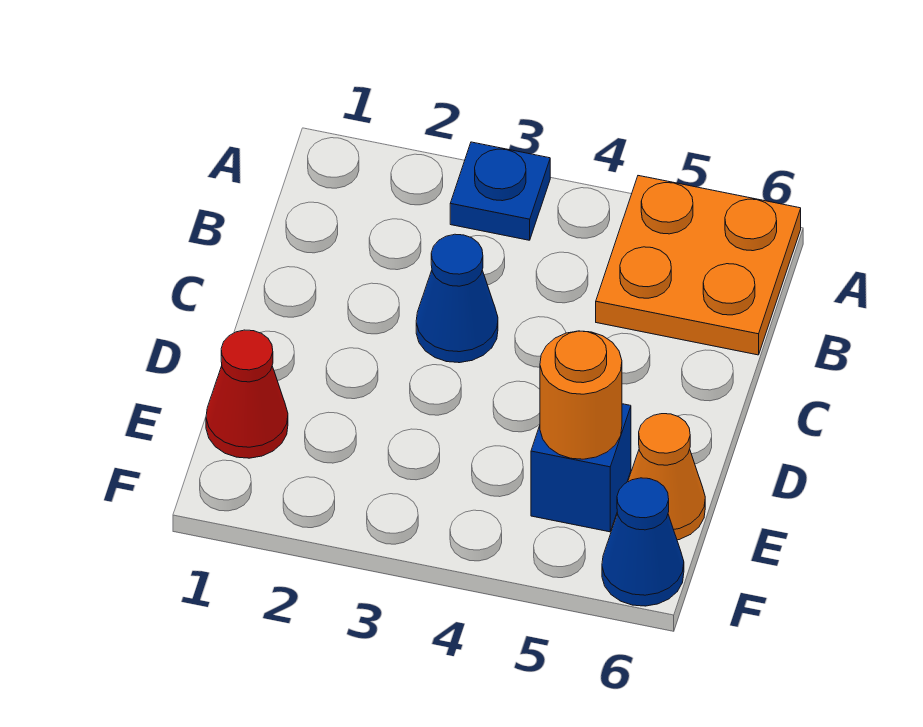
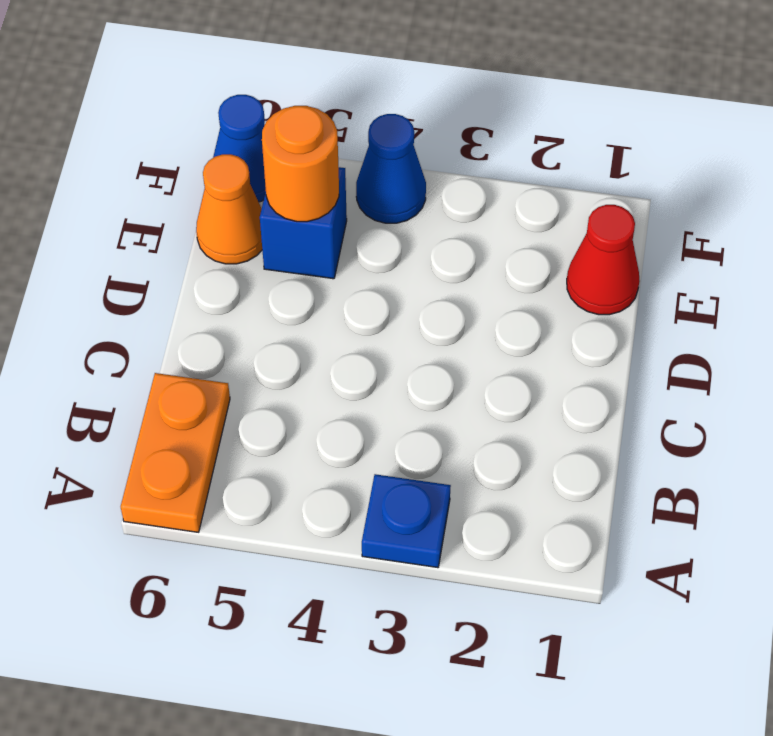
orange 2x2 plate [596,176,801,355] -> orange 1x2 plate [121,373,230,532]
blue 1x1 cone [416,234,498,363] -> blue 1x1 cone moved to [356,114,426,223]

